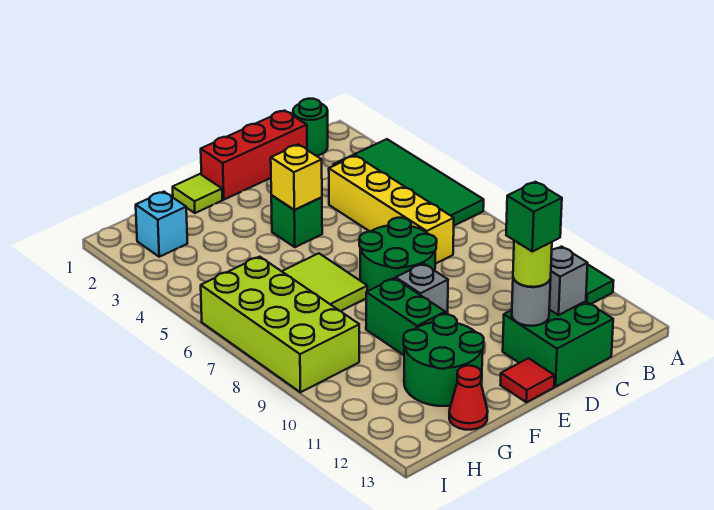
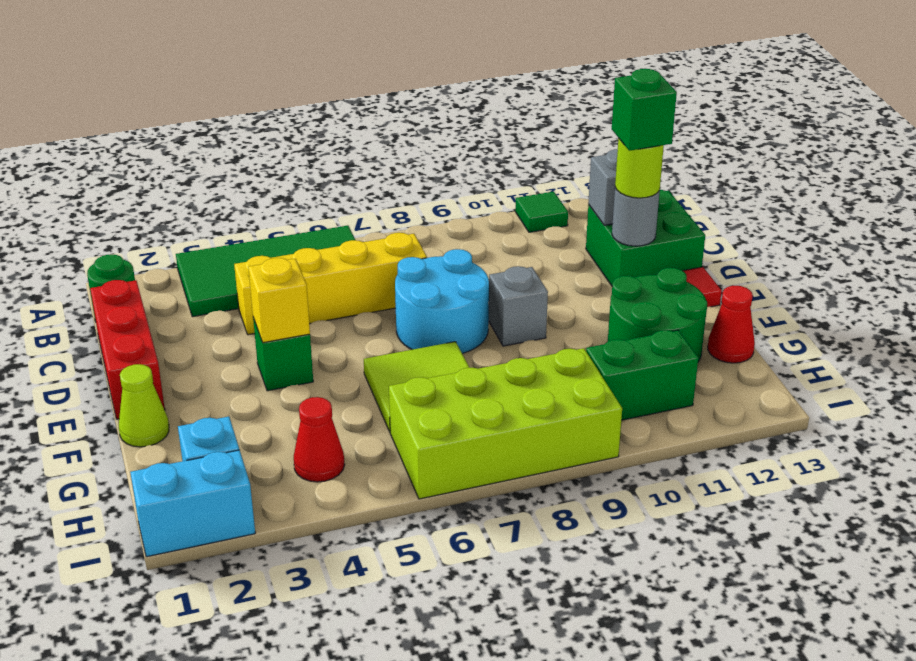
green 2x2 round brick [359,218,437,291] -> cyan 2x2 round brick [395,249,489,354]
lime 1x1 tile [173,174,222,213] -> lime 1x1 cone [119,364,169,447]
green 1x2 brick [366,278,445,355] -> green 1x2 brick moved to [586,330,698,420]
none -> red 1x1 cone [294,397,345,482]
none -> cyan 1x2 brick [130,450,255,557]

